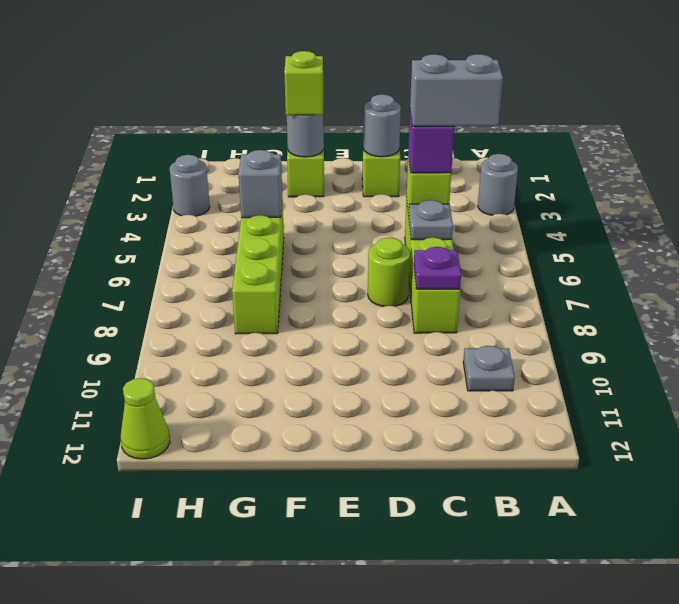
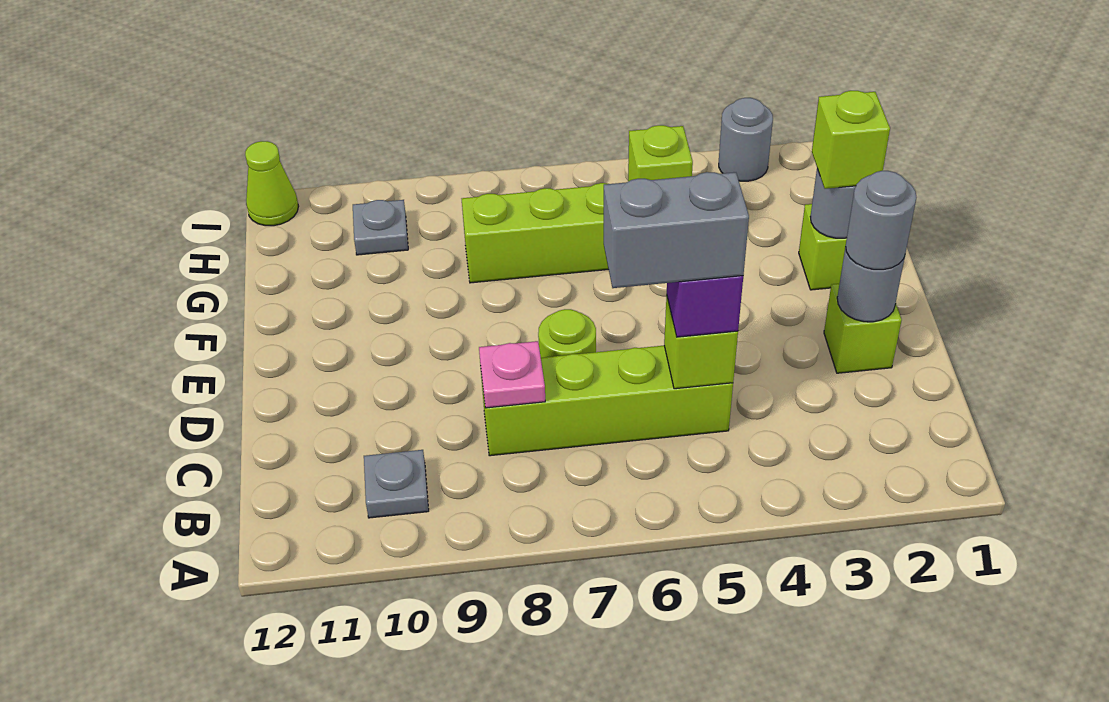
grey 1x1 round brick [478,154,518,215] -> grey 1x1 round brick moved to [846,171,917,270]
grey 1x2 brick [410,54,503,126] -> grey 1x2 brick turned to [604,172,749,288]
grey 1x1 plate [409,200,453,240] -> grey 1x1 plate moved to [353,200,408,255]
purple 1x1 plate [414,247,461,289] -> pink 1x1 plate [479,341,545,408]
grey 1x1 brick [239,150,282,218] -> lime 1x1 brick [628,125,693,181]

